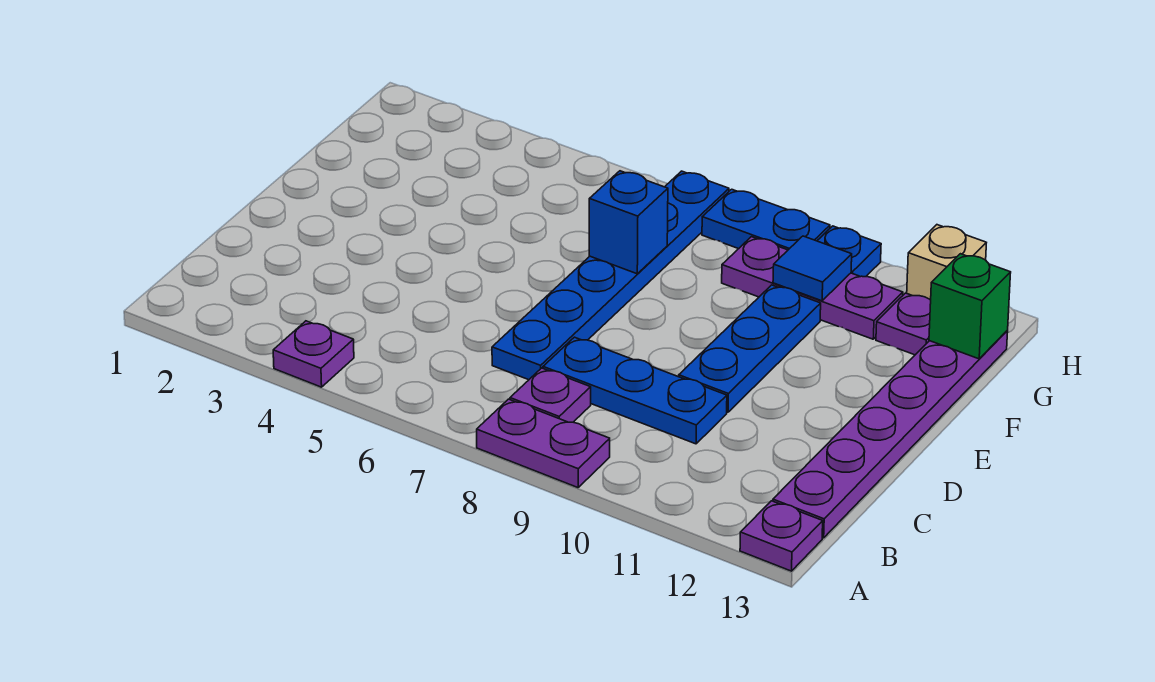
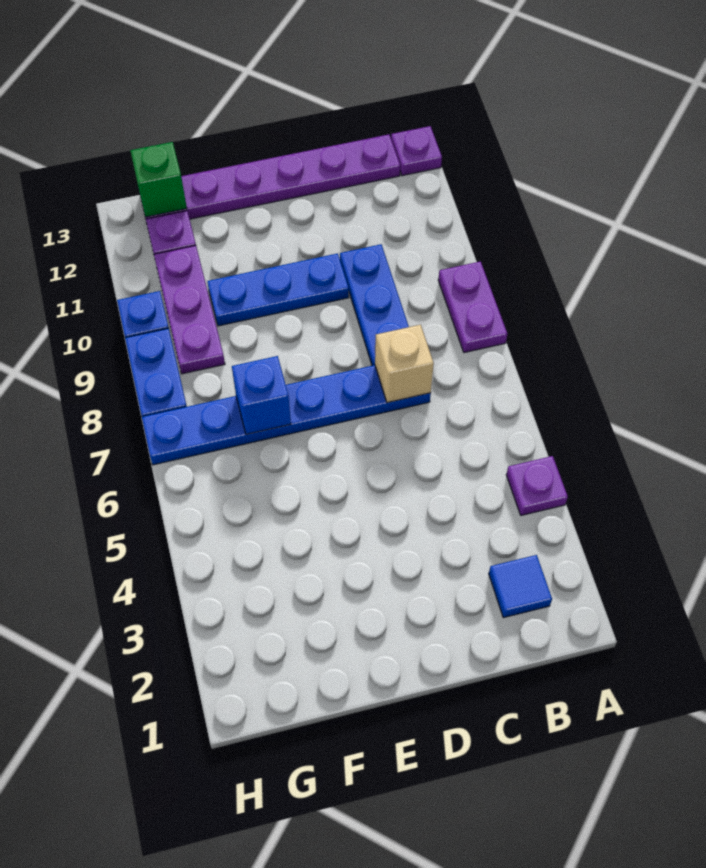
purple 1x1 plate [510,368,591,422] -> none
blue 1x1 tile [773,236,852,301] -> blue 1x1 tile moved to [489,555,552,618]
tan 1x1 brick [907,225,986,300] -> tan 1x1 brick moved to [375,325,434,403]

